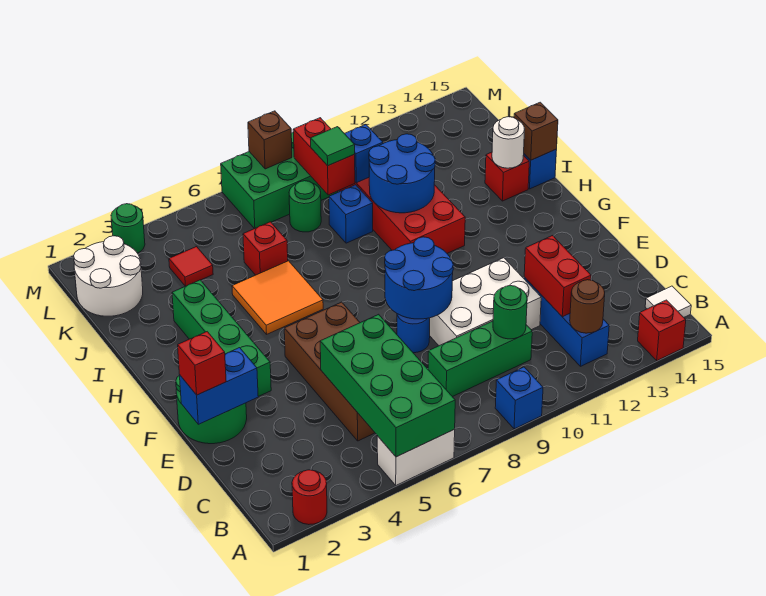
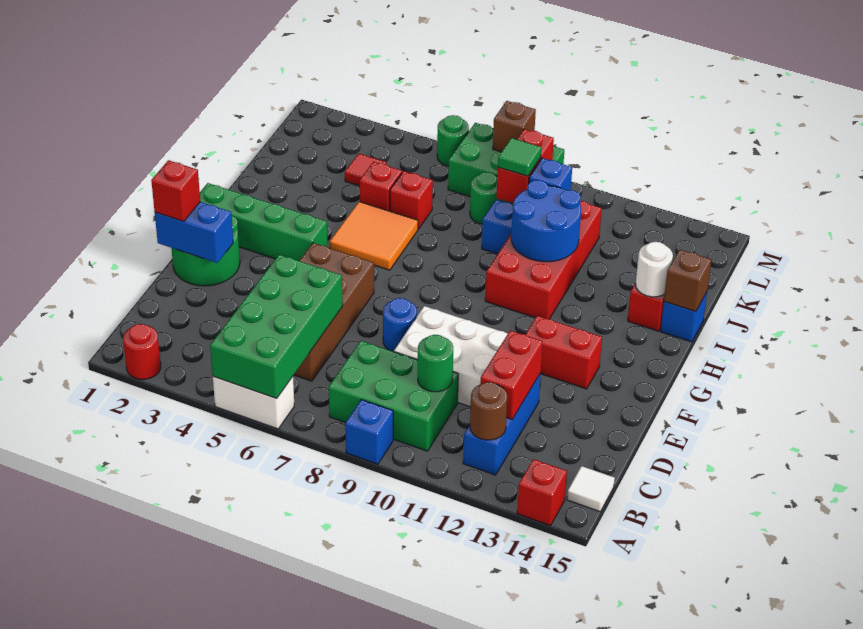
green 1x3 brick [428,321,532,397] -> green 2x3 brick [329,341,458,451]
blue 2x2 round brick [385,237,453,319] -> none
green 1x4 brick [172,280,271,397] -> green 1x4 brick turned to [200,183,328,261]
none -> red 1x2 brick [525,316,602,389]
none -> red 1x1 brick [359,162,402,211]
white 2x2 round brick [74,236,143,316] -> none
green 1x1 round brick [111,204,145,253] -> green 1x1 round brick moved to [437,115,469,166]

